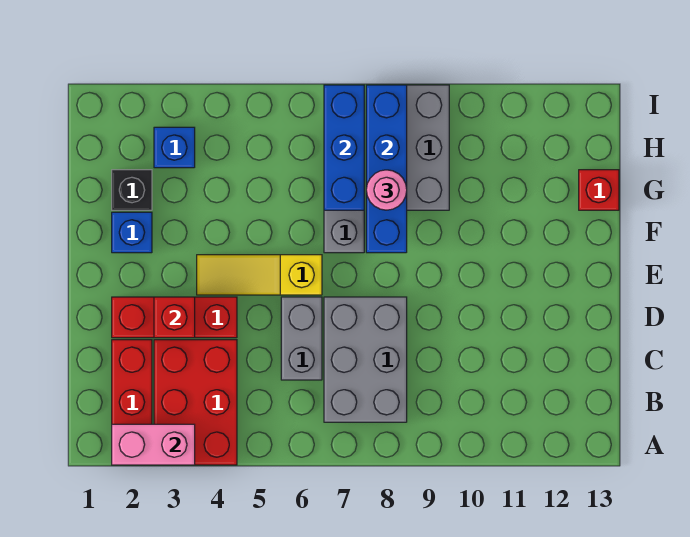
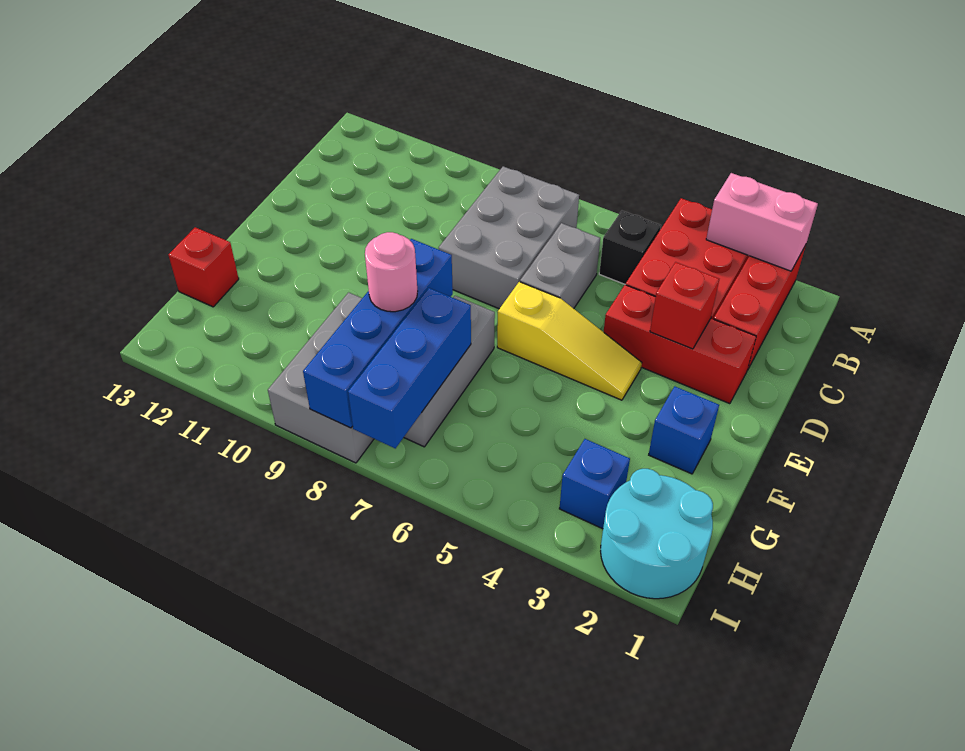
black 1x1 brick [112,170,152,210] -> black 1x1 brick moved to [599,211,661,285]
none -> cyan 2x2 round brick [601,469,713,599]

